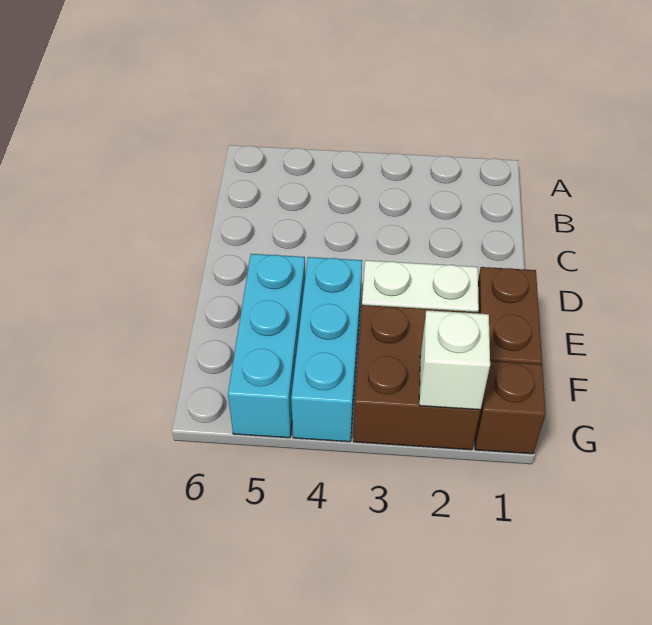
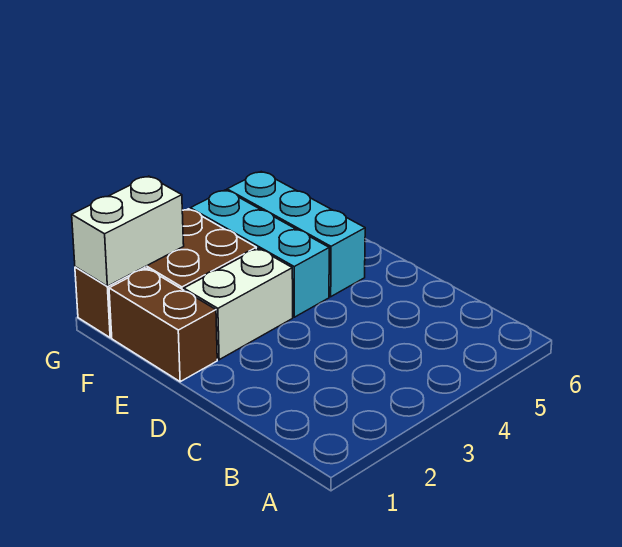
white 1x1 brick [419,310,490,410] -> white 1x2 brick [72,176,184,286]

